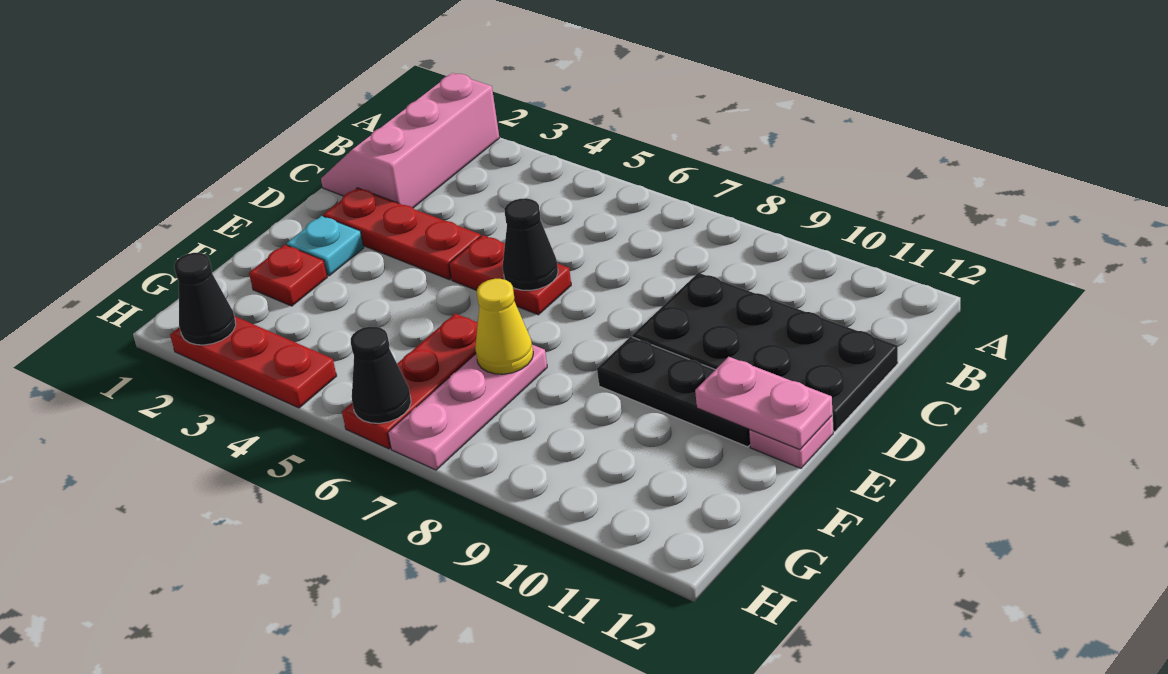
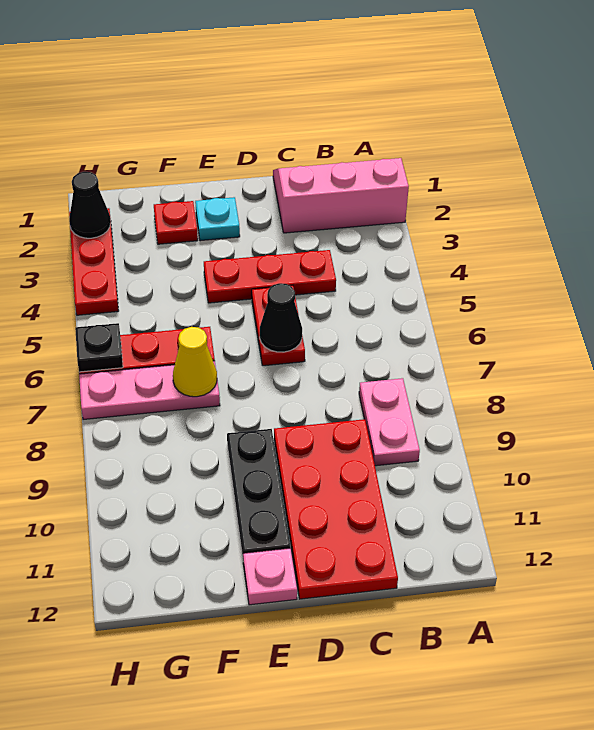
black 2x4 plate [632,273,898,432] -> red 2x4 plate [274,419,398,599]
red 1x3 plate [324,188,481,280] -> red 1x3 plate turned to [204,250,336,303]
pink 1x2 plate [695,357,833,450] -> pink 1x2 plate moved to [359,378,420,466]
black 1x1 cone [351,327,411,423] -> black 1x1 plate [75,323,123,372]

